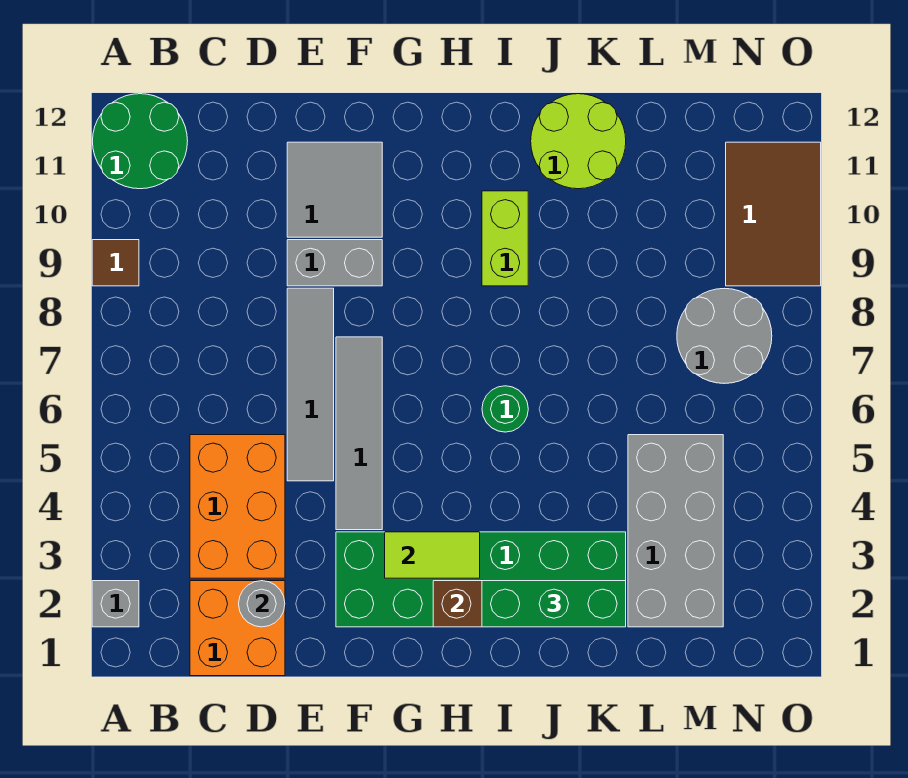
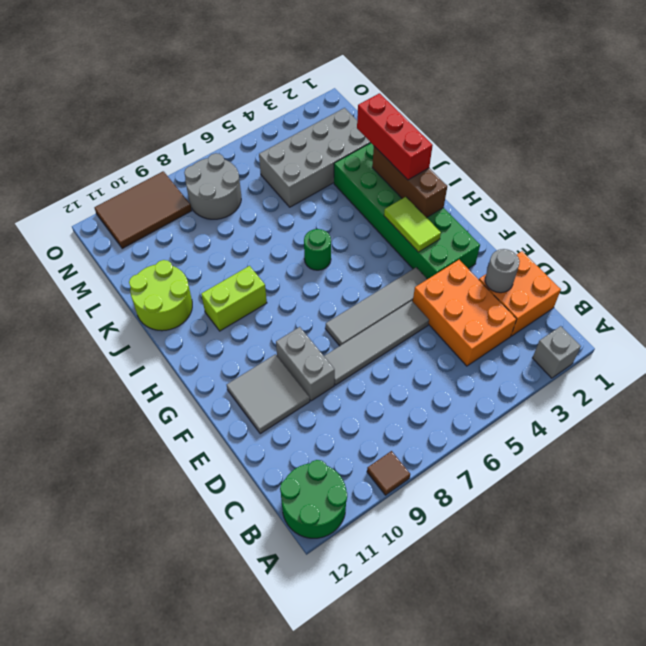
orange 2x3 brick [190,435,285,578] -> orange 2x3 brick turned to [413,260,517,366]
green 1x3 brick [482,581,626,627] -> red 1x3 brick [357,93,433,180]

